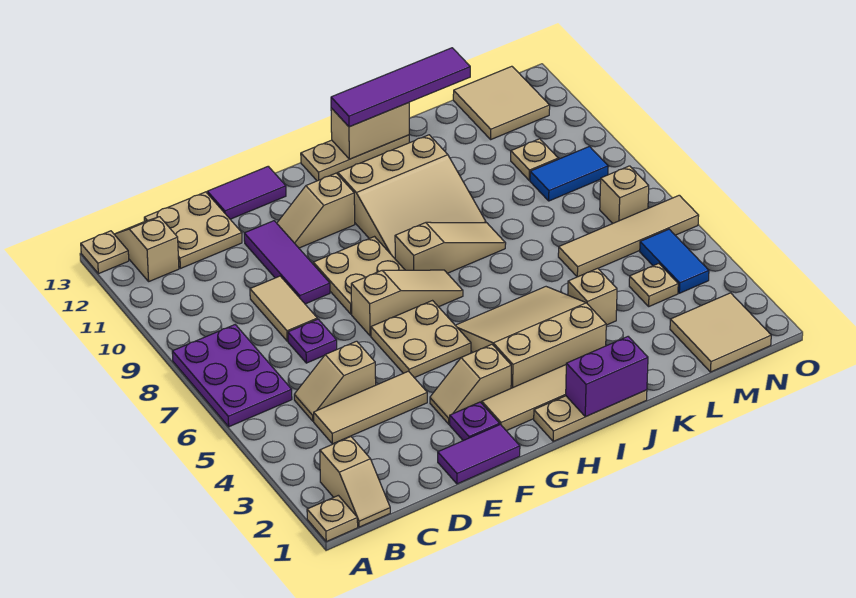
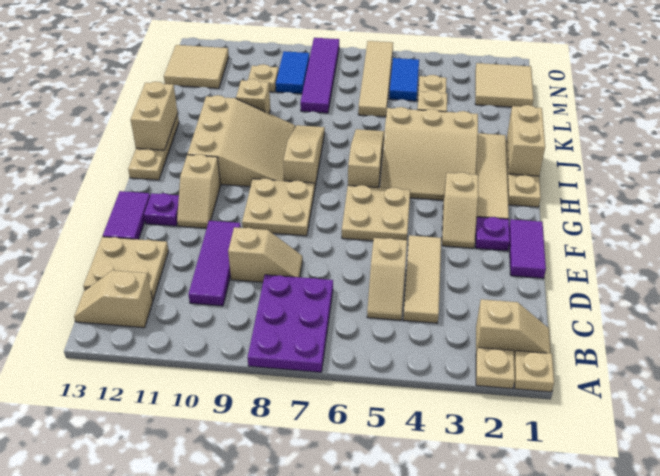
purple 2x3 plate [172,325,292,427] -> purple 2x3 plate turned to [248,275,333,372]
tan 1x1 plate [81,231,129,274] -> tan 1x1 plate moved to [476,348,515,389]
purple 1x1 plate [288,319,337,363] -> purple 1x1 plate moved to [144,193,179,226]
tan 1x2 tile [250,276,317,341] -> tan 1x2 slope [228,227,303,282]
purple 1x3 tile [244,221,330,304] -> purple 1x3 tile turned to [188,221,241,306]
tan 1x3 slope [351,270,463,336] -> tan 1x3 slope moved to [348,129,384,187]
tan 3x3 slope [455,287,606,388] -> tan 3x3 slope turned to [380,107,478,200]
purple 1x2 brick [566,337,648,417] -> tan 1x2 brick [507,105,545,176]
purple 1x4 tile [331,48,470,127] -> purple 1x4 tile moved to [300,38,339,113]
blue 1x2 tile [640,229,709,293] -> blue 1x2 tile turned to [389,58,419,101]
tan 1x1 brick [600,166,649,223] -> tan 1x1 brick moved to [236,79,270,113]

